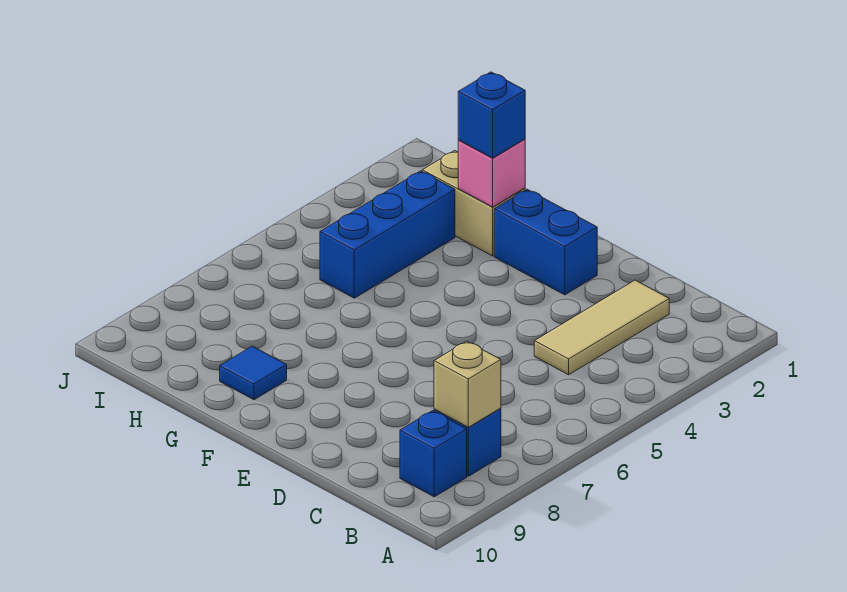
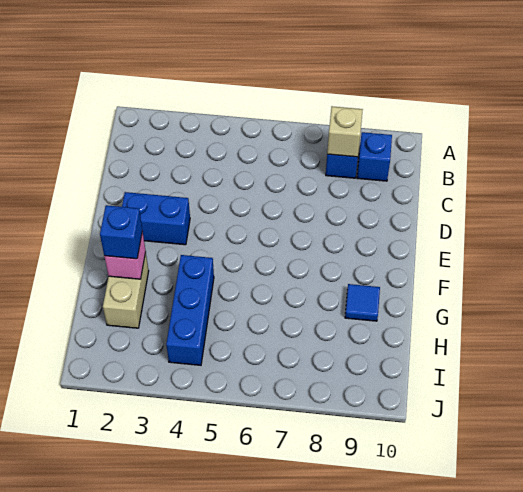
tan 1x3 tile [534,280,669,375] -> none
blue 1x2 brick [494,189,597,295] -> blue 1x2 brick turned to [122,192,190,245]
blue 1x3 brick [320,171,455,298] -> blue 1x3 brick turned to [166,255,214,365]

